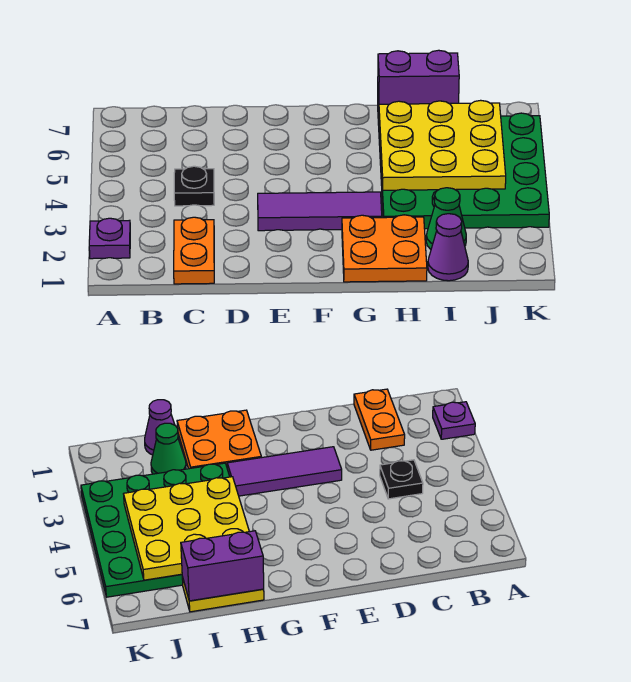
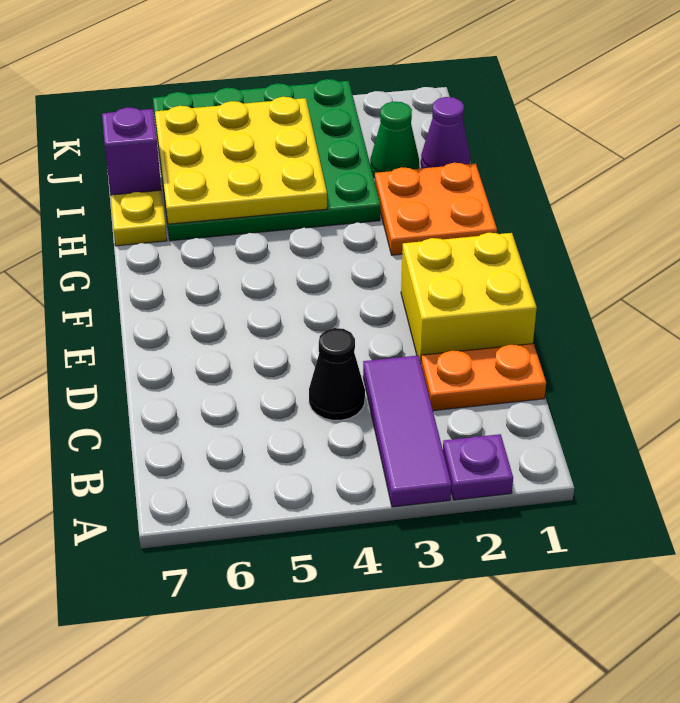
black 1x1 plate [174,166,214,206] -> black 1x1 cone [309,328,365,420]
none -> yellow 2x2 brick [401,233,537,362]
purple 1x3 tile [258,192,382,231] -> purple 1x3 tile moved to [363,355,451,507]
purple 1x2 brick [378,50,459,110] -> purple 1x1 brick [102,107,161,195]

